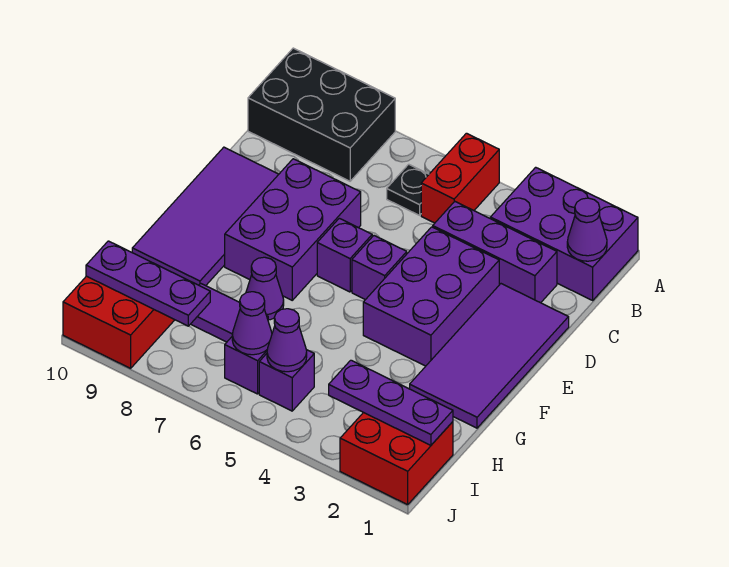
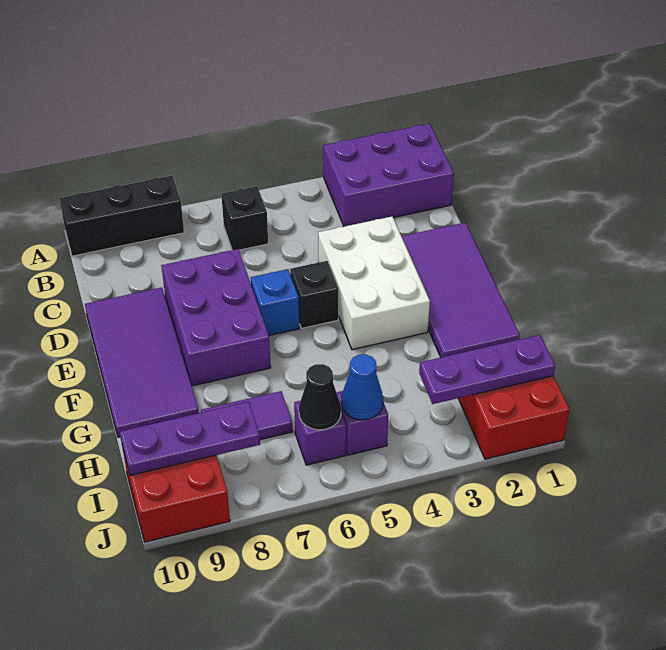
red 1x2 brick [421,133,499,223] -> none
black 2x3 brick [248,48,395,181] -> black 1x3 brick [59,176,184,256]
purple 1x1 cone [567,198,607,261] -> none
black 1x1 plate [387,164,429,215] -> black 1x1 brick [221,186,268,250]
purple 1x3 brick [433,201,557,303] -> none
purple 2x3 brick [363,227,499,366] -> white 2x3 brick [318,217,430,350]
purple 1x1 brick [352,236,407,300] -> black 1x1 brick [290,261,338,328]
purple 1x1 brick [317,218,372,292] -> blue 1x1 brick [251,269,299,336]
purple 1x1 cone [246,257,284,320] -> none
purple 1x1 cone [267,309,307,372] -> blue 1x1 cone [341,354,383,420]
purple 1x1 cone [232,292,272,355] -> black 1x1 cone [299,364,341,430]

